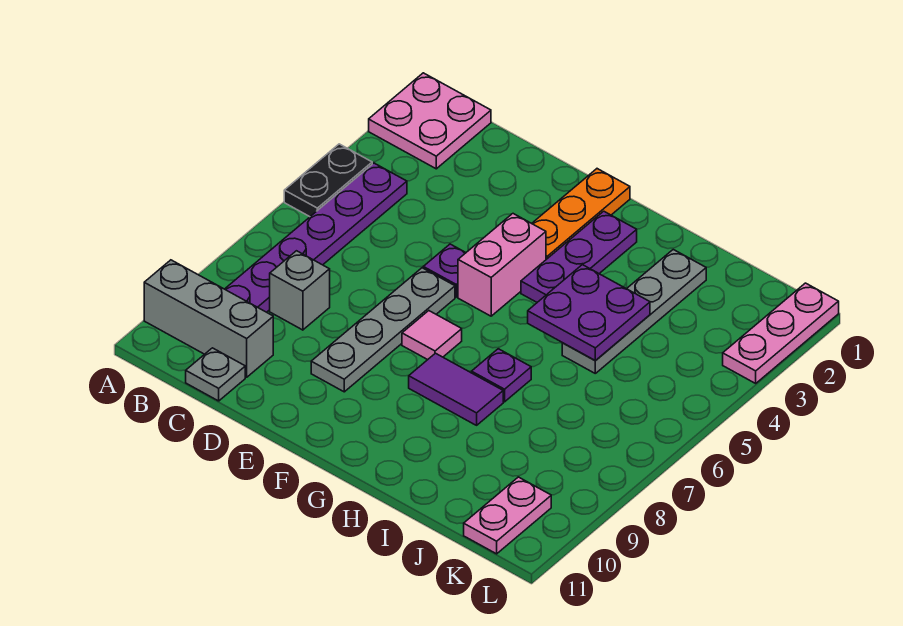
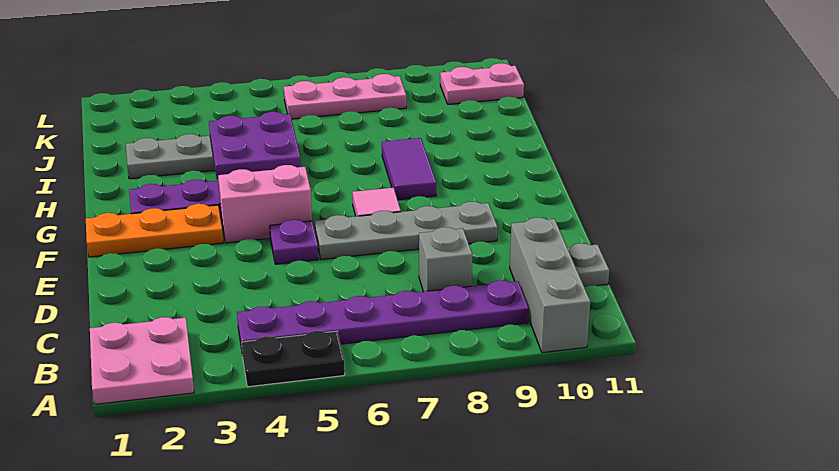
purple 1x1 plate [472,349,531,402] -> none
pink 1x3 plate [723,283,839,383] -> pink 1x3 plate moved to [284,74,406,119]

